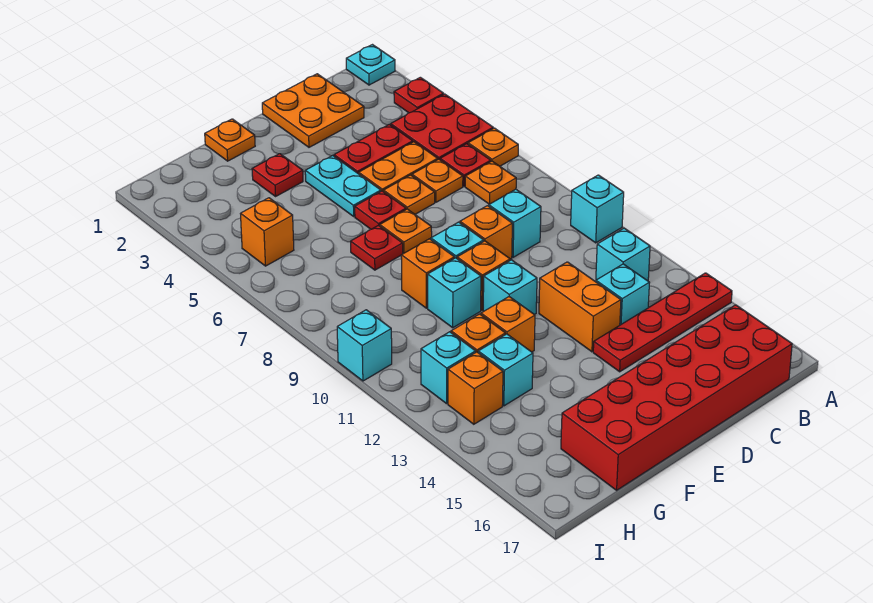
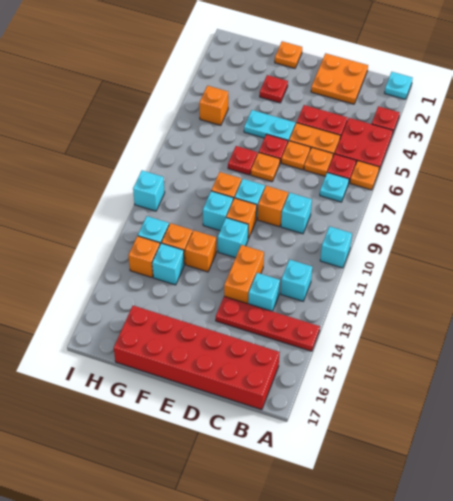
orange 1x1 plate [465,161,516,204] -> cyan 1x1 plate [320,173,349,202]
cyan 1x2 plate [305,155,381,216] -> cyan 1x2 plate turned to [244,110,295,142]

